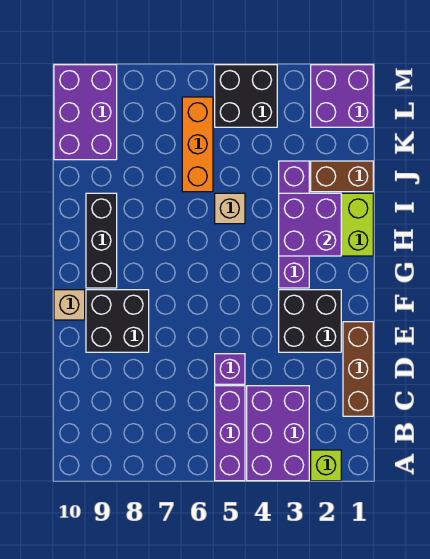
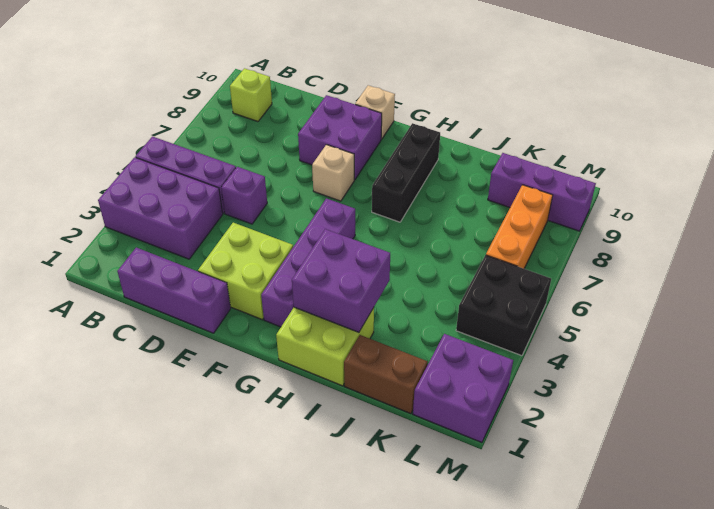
lime 1x1 brick [311,450,341,481] -> lime 1x1 brick moved to [230,68,272,122]
brown 1x3 brick [343,322,373,416] -> purple 1x3 brick [117,248,231,333]
black 2x2 brick [279,290,341,352] -> lime 2x2 brick [198,223,293,320]
black 2x2 brick [86,290,149,352] -> purple 2x2 brick [298,95,382,180]
purple 1x4 brick [279,161,309,288] -> purple 1x4 brick turned to [261,198,355,327]
black 1x3 brick [86,193,117,288] -> black 1x3 brick turned to [372,123,440,222]
tan 1x1 brick [215,193,245,224] -> tan 1x1 brick moved to [312,145,354,201]
brown 1x2 brick [311,161,373,192] -> brown 1x2 brick turned to [344,335,427,414]
orange 1x3 brick [182,97,213,192] -> orange 1x3 brick turned to [486,185,553,269]
purple 2x3 brick [54,65,117,160] -> purple 1x3 brick [488,153,596,231]

